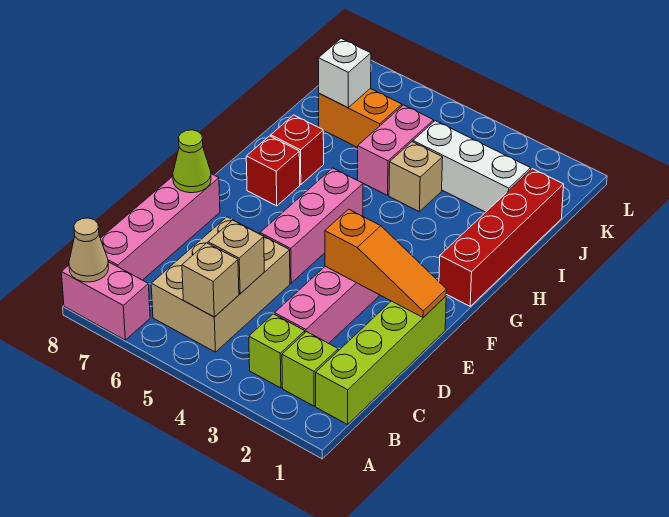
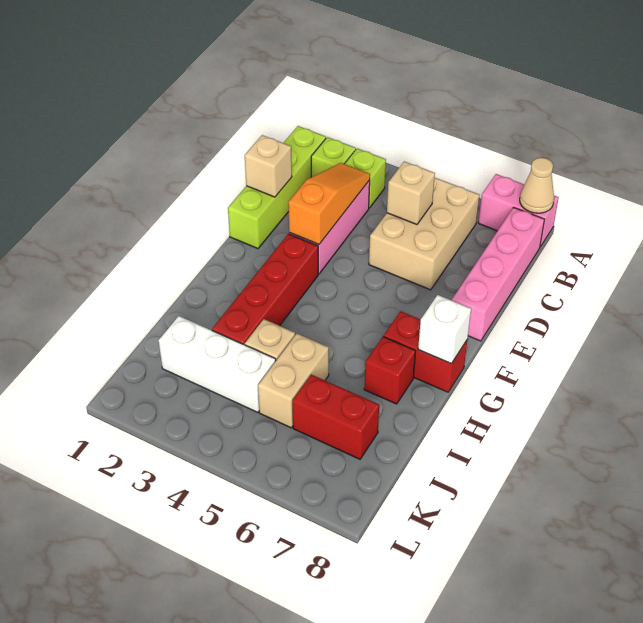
tan 1x1 brick [182,243,239,317] -> tan 1x1 brick moved to [245,135,292,197]
orange 1x3 slope [325,209,447,317] -> orange 1x3 slope turned to [288,163,370,244]
pink 1x3 brick [260,168,363,283] -> none
lime 1x1 cone [173,130,211,193] -> none
red 1x4 brick [439,169,564,306] -> red 1x4 brick moved to [212,234,318,345]
red 1x1 brick [246,136,300,206] -> red 1x2 brick [384,311,467,392]
pink 1x2 brick [357,105,434,195] -> tan 1x2 brick [258,334,329,428]
orange 1x2 brick [319,89,402,148] -> red 1x2 brick [292,375,379,459]
white 1x1 brick [318,39,371,108] -> white 1x1 brick moved to [418,295,471,364]

